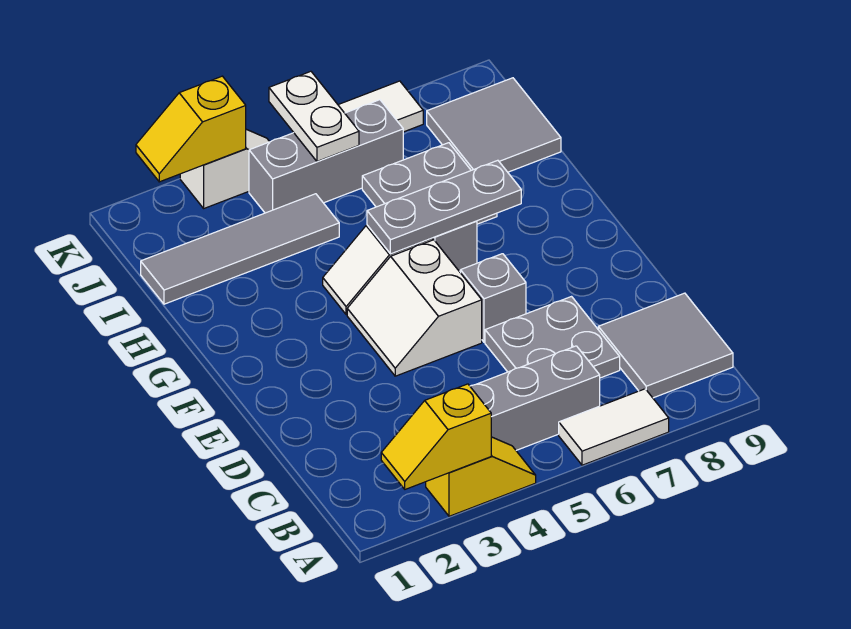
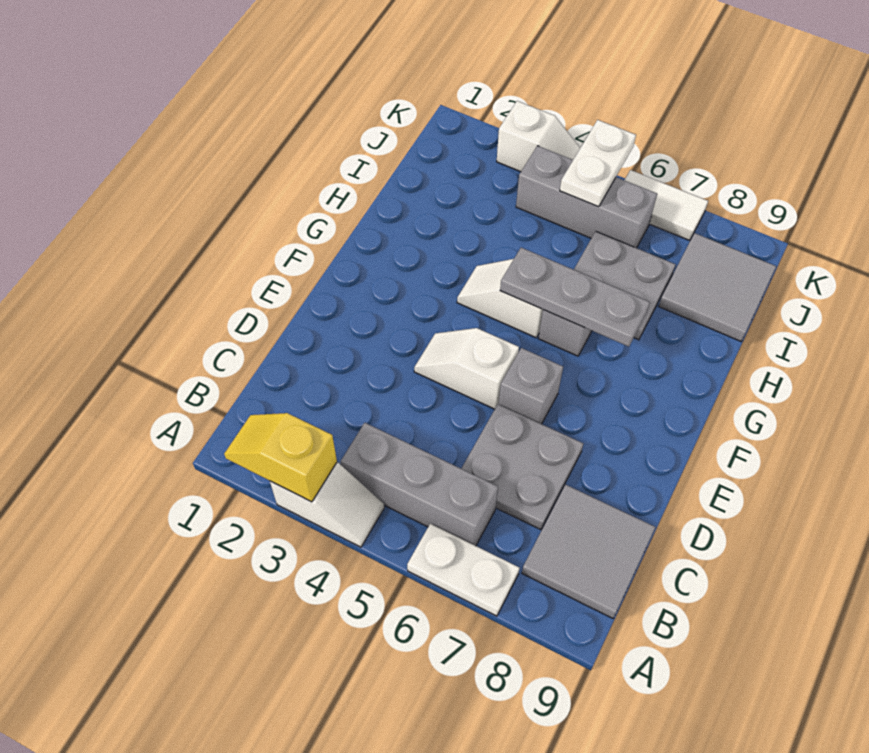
yellow 1x2 slope [426,437,536,516] -> white 1x2 slope [270,462,384,547]
white 1x2 tile [559,389,669,465] -> white 1x2 plate [407,524,519,616]
white 2x2 slope [347,240,482,376] -> white 1x2 slope [414,328,519,409]
grey 1x4 tile [141,194,339,304] -> none
yellow 1x2 slope [136,76,246,182] -> none

